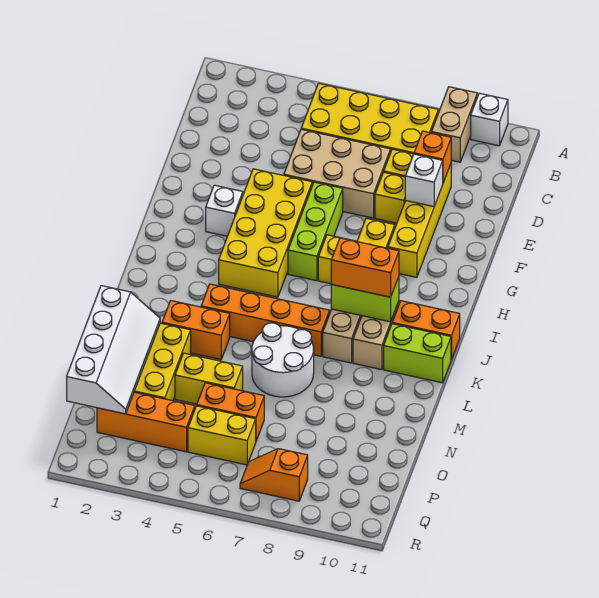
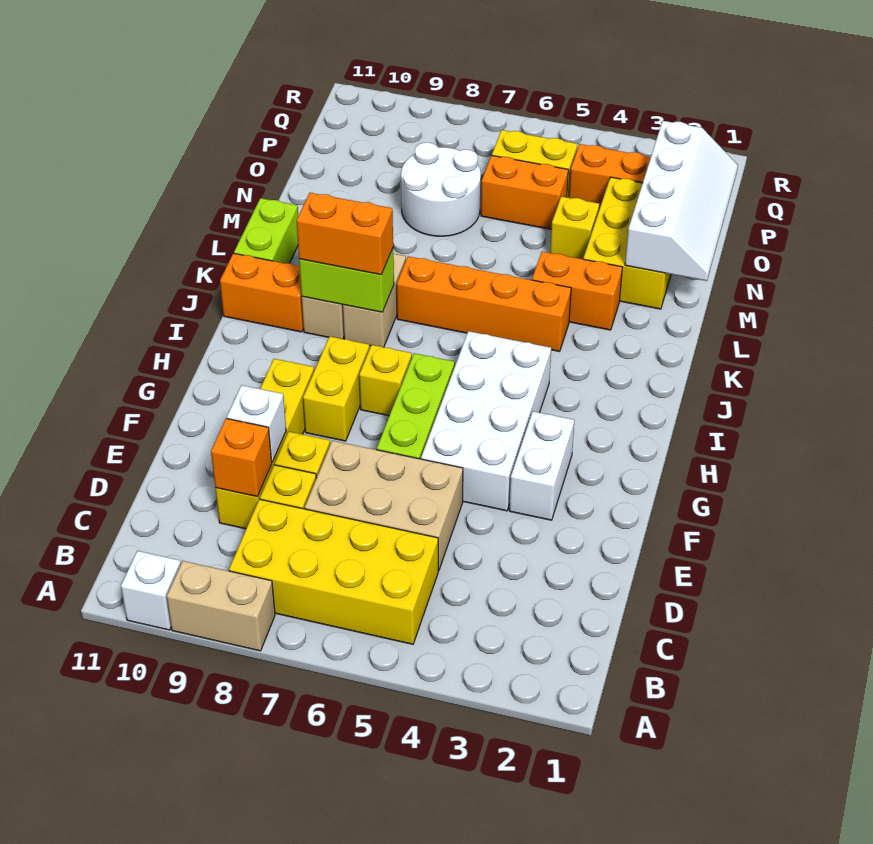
tan 1x2 brick [432,87,477,162] -> tan 1x2 brick turned to [167,561,275,651]
yellow 2x4 brick [219,169,312,297] -> white 2x4 brick [421,331,551,511]
white 1x1 brick [206,185,243,236] -> white 1x2 brick [509,411,574,520]
lime 1x2 brick [384,324,451,383] -> lime 1x2 brick turned to [234,198,298,263]
white 2x2 round brick [252,323,314,397] -> white 2x2 round brick moved to [401,143,481,236]
white 2x4 slope [67,286,160,414] -> white 2x4 slope turned to [625,121,738,281]
yellow 1x2 brick [175,353,243,404] -> yellow 1x1 brick [550,196,599,259]
orange 1x2 slope [240,449,308,501] -> none

